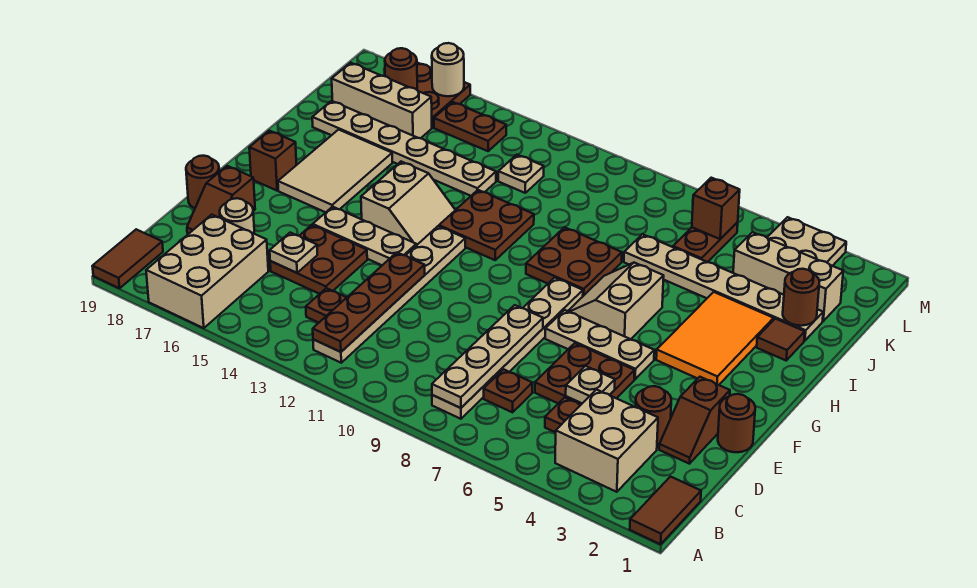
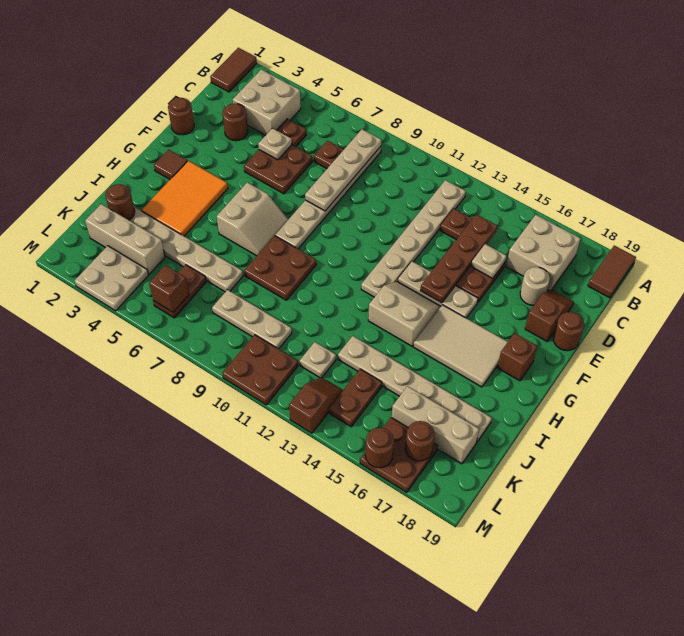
tan 2x3 brick [146,215,268,328] -> tan 2x2 brick [506,215,581,291]
brown 1x4 plate [313,253,425,352] -> brown 1x4 plate moved to [420,214,497,303]
brown 1x2 slope [659,377,730,464] -> brown 1x2 slope moved to [289,377,343,433]
tan 1x3 plate [545,310,654,379] -> tan 1x3 plate moved to [212,290,292,349]
tan 2x2 slope [361,162,455,245] -> tan 2x2 slope turned to [368,282,441,346]
tan 2x3 tile [278,130,392,212] -> tan 2x3 tile turned to [414,305,508,387]
brown 2x2 plate [439,190,534,260] -> brown 2x2 plate moved to [222,335,298,405]
brown 1x1 tile [757,319,805,360] -> brown 1x1 tile moved to [154,150,187,179]
brown 1x2 plate [434,102,506,151] -> brown 1x2 plate turned to [329,369,382,427]
tan 1x1 round brick [432,43,464,96] -> brown 1x1 round brick [365,428,394,468]

